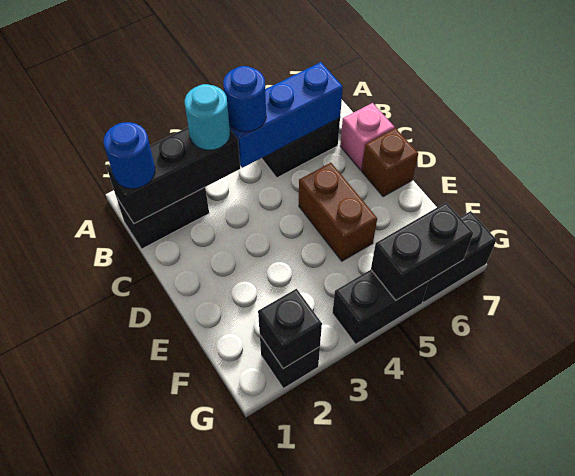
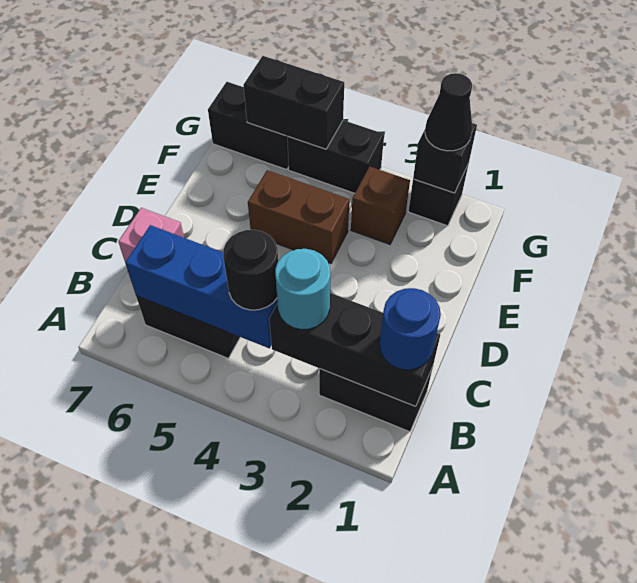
blue 1x1 round brick [223,66,266,132] -> black 1x1 round brick [223,230,278,310]
brown 1x2 brick [299,163,377,261] -> brown 1x2 brick turned to [248,170,349,264]
brown 1x1 brick [362,128,418,197] -> brown 1x1 brick moved to [351,166,410,244]
none -> black 1x1 cone [425,73,472,151]

